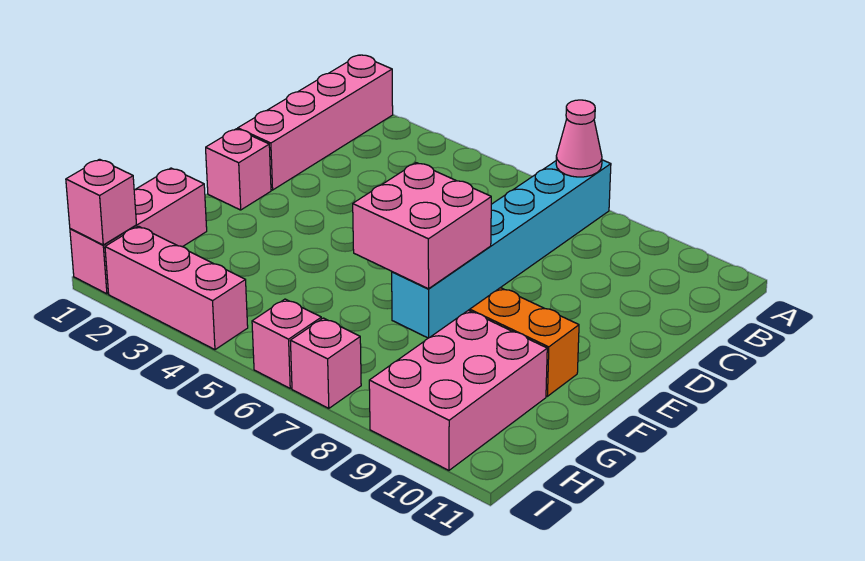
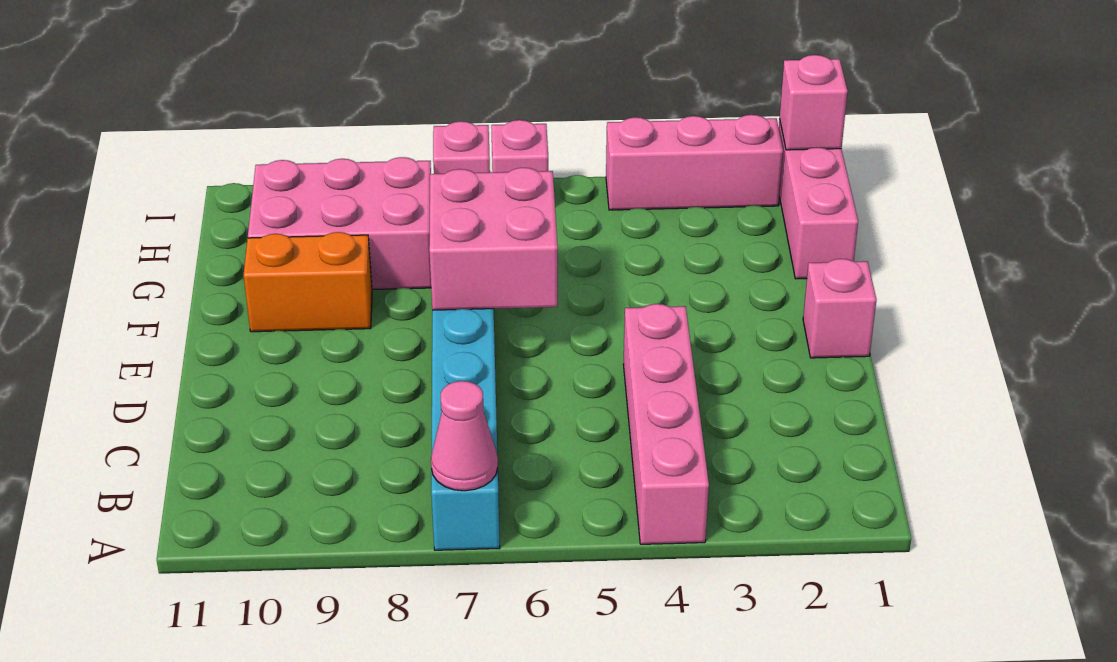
pink 1x4 brick [238,55,393,190] -> pink 1x4 brick moved to [623,304,709,544]
pink 2x3 brick [369,310,547,470] -> pink 2x3 brick turned to [248,157,431,289]

